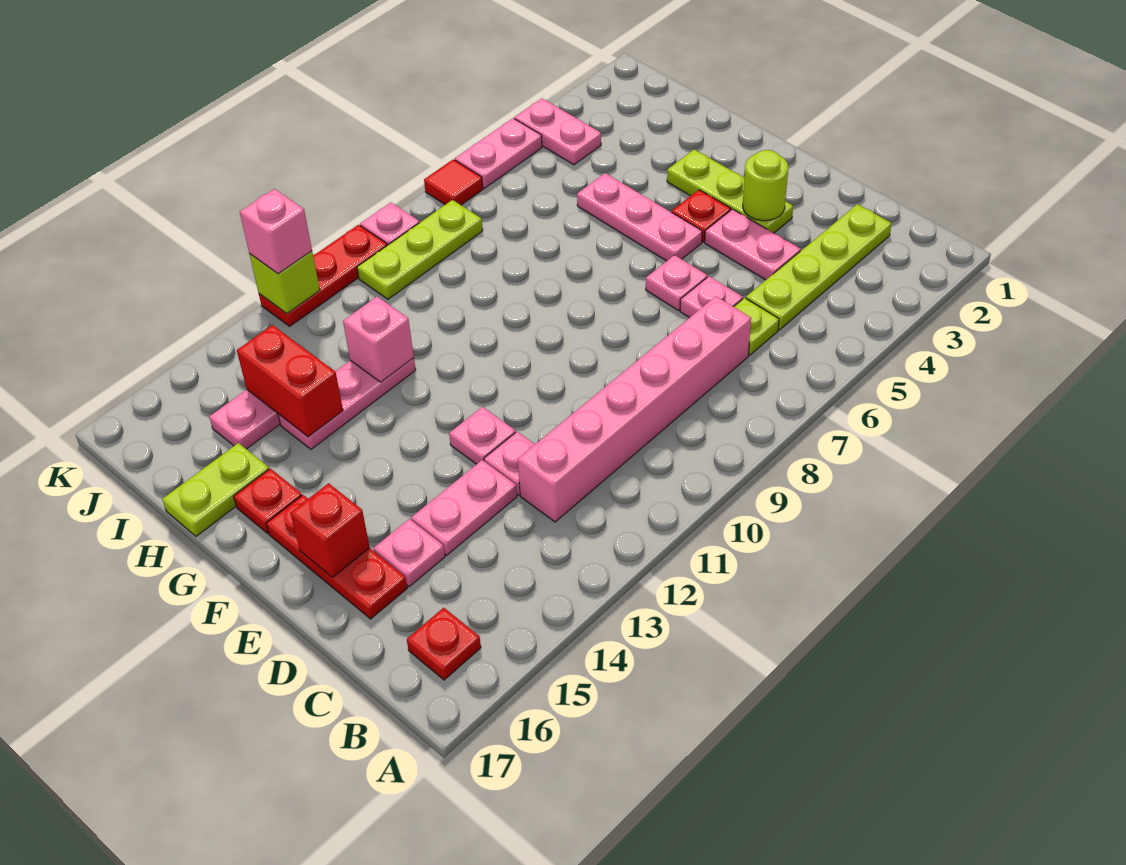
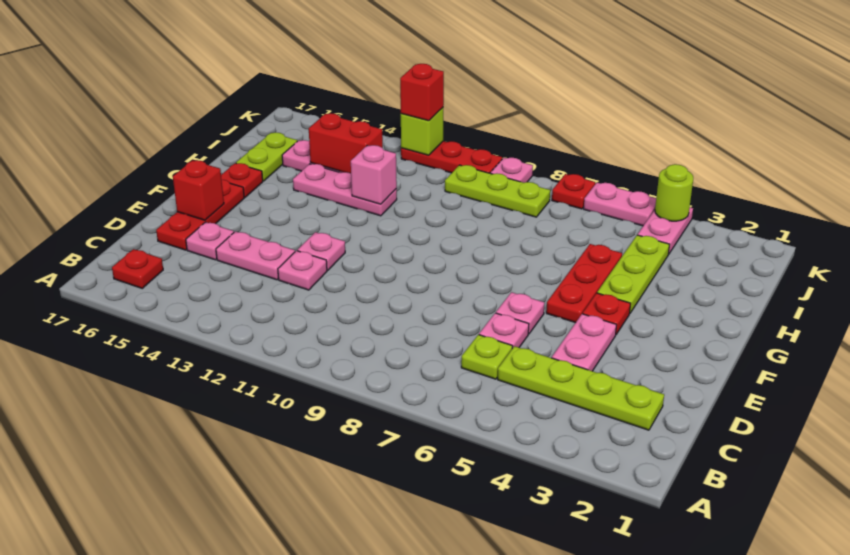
pink 1x6 brick [518,296,751,522] -> none
lime 1x3 plate [667,149,793,233] -> lime 1x3 plate moved to [597,235,670,313]
lime 1x1 round brick [743,150,788,221] -> lime 1x1 round brick moved to [655,164,693,221]
pink 1x3 plate [577,173,702,261] -> red 1x3 plate [546,244,622,323]
red 1x2 brick [237,325,343,437] -> red 1x2 brick turned to [309,113,383,173]
lime 1x2 plate [162,443,269,536] -> lime 1x2 plate turned to [236,132,297,181]
red 1x1 tile [424,159,483,205] -> red 1x1 plate [552,174,595,209]
pink 1x1 brick [240,189,312,274] -> red 1x1 brick [400,64,444,121]

